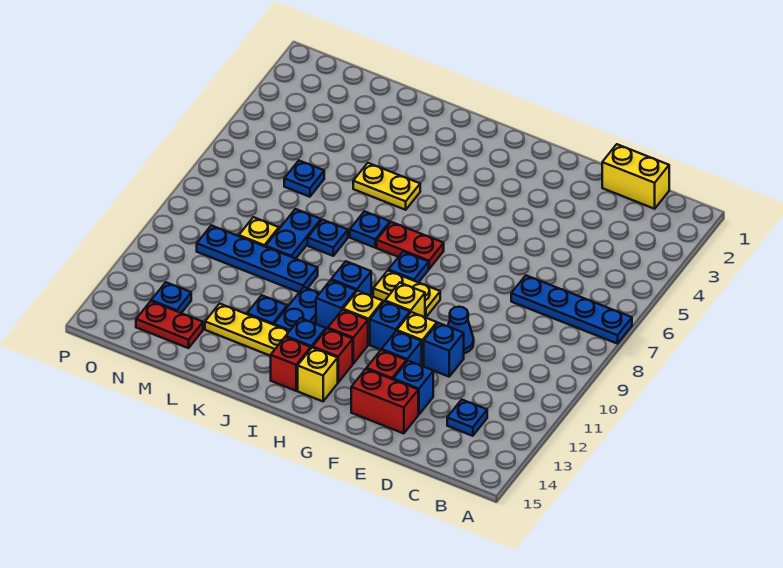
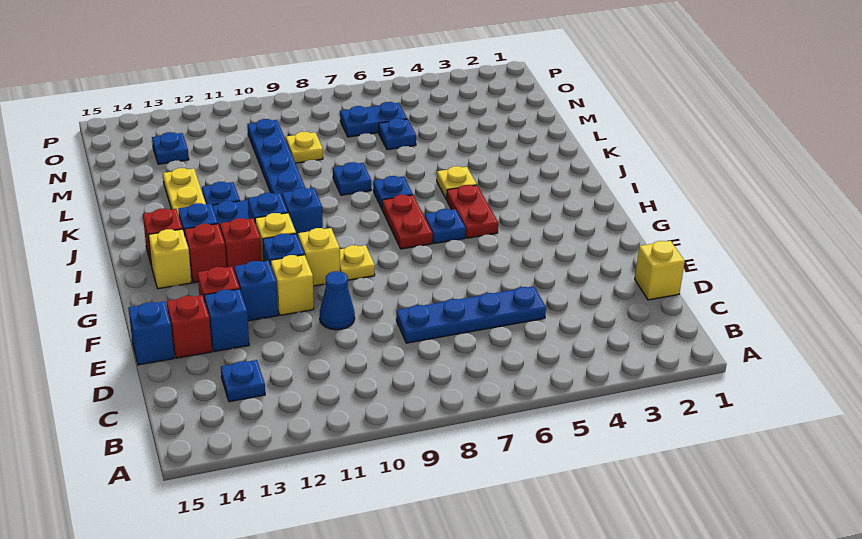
blue 1x4 plate [511,275,632,344] -> blue 1x4 plate turned to [396,286,546,343]
yellow 1x2 brick [602,144,669,209] -> yellow 1x1 brick [635,241,685,300]
blue 1x1 brick [424,323,464,377] -> blue 1x1 brick moved to [128,301,174,365]
red 1x2 brick [351,369,418,434] -> red 1x1 brick [167,295,212,358]
yellow 1x2 plate [373,271,440,318] -> yellow 1x1 plate [340,245,375,280]
blue 1x1 plate [389,252,429,283] -> blue 1x1 plate moved to [425,209,466,244]
yellow 1x2 plate [353,163,420,210] -> yellow 1x1 plate [437,166,477,199]
blue 1x2 plate [266,209,321,259] -> blue 1x2 plate moved to [340,102,407,137]
red 1x2 plate [136,301,203,348] -> red 1x2 plate moved to [447,185,498,238]

